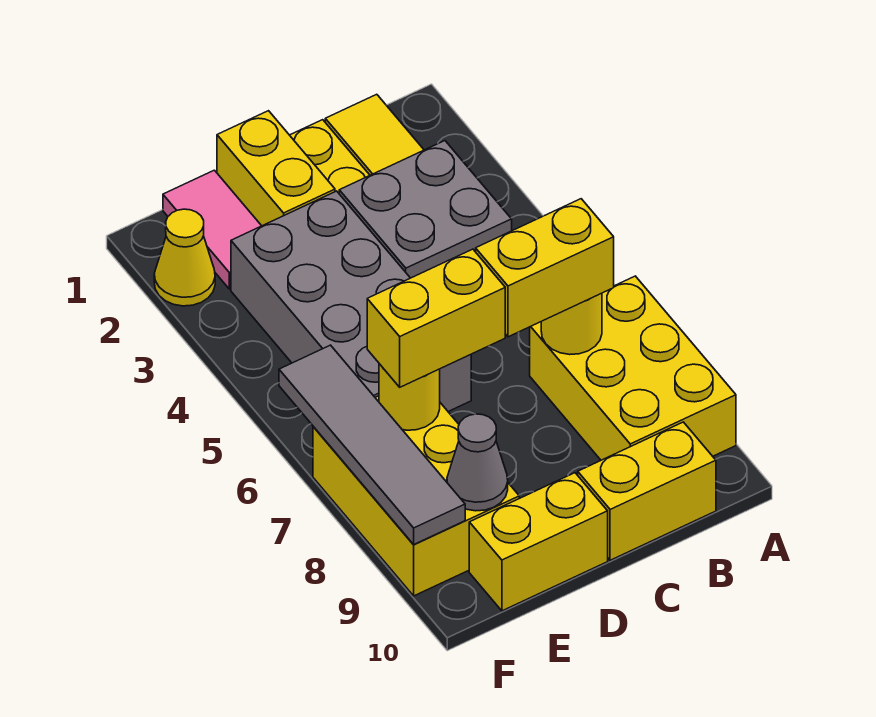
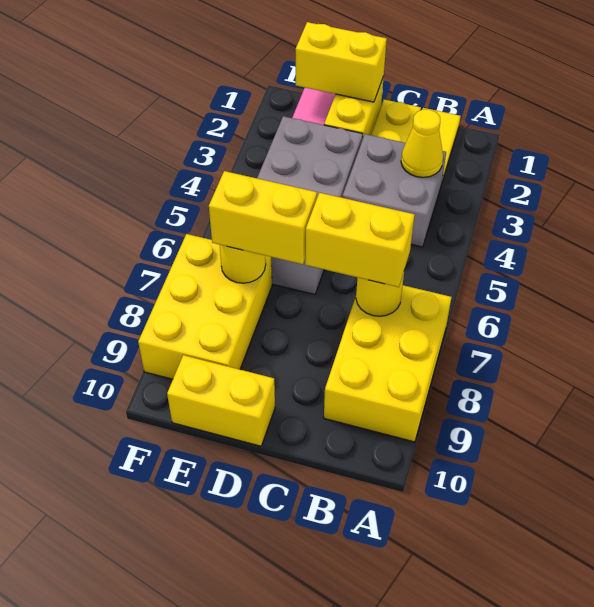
yellow 1x2 brick [578,422,716,560] -> yellow 1x2 brick moved to [296,22,387,102]
grey 1x1 cone [447,414,508,511] -> none
yellow 1x1 cone [154,209,215,306] -> yellow 1x1 cone moved to [401,109,443,177]
grey 1x4 tile [279,345,465,545] -> none

